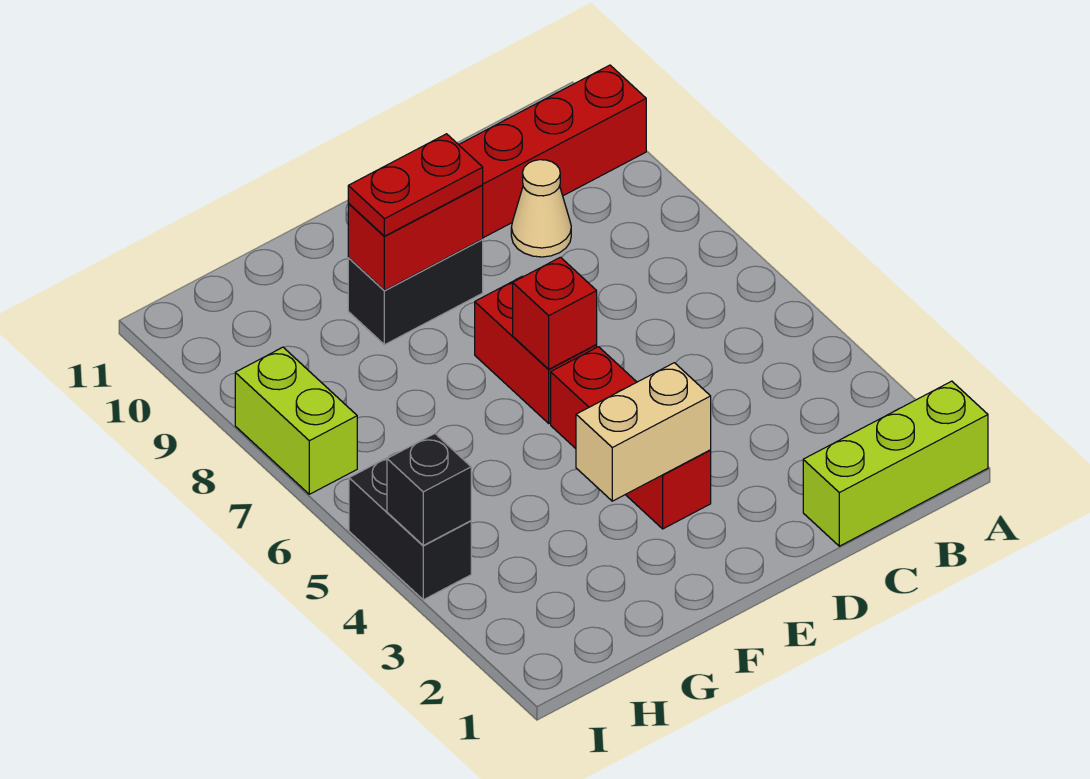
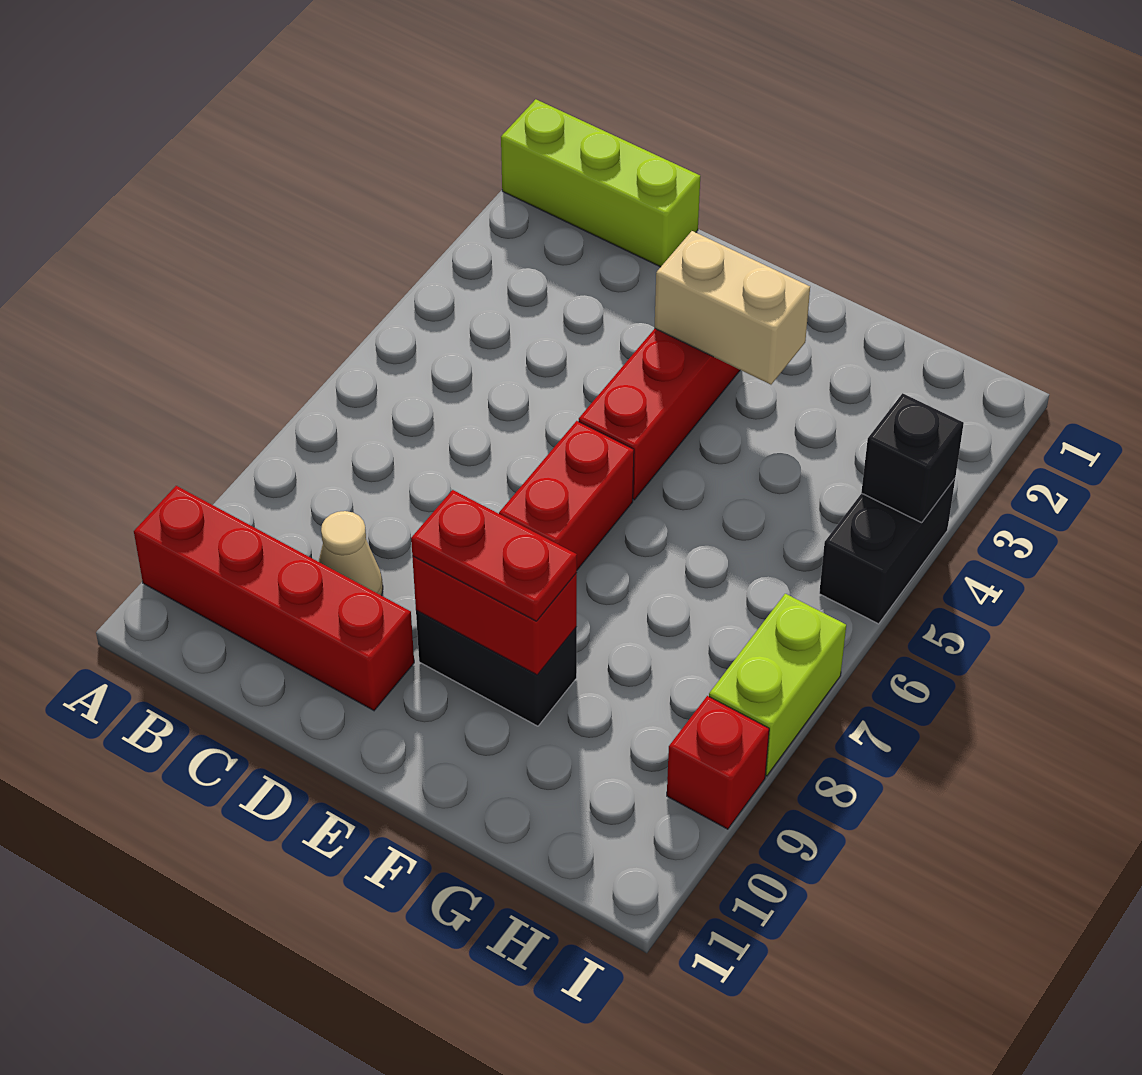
red 1x1 brick [513,257,597,369] -> red 1x1 brick moved to [667,696,769,829]

